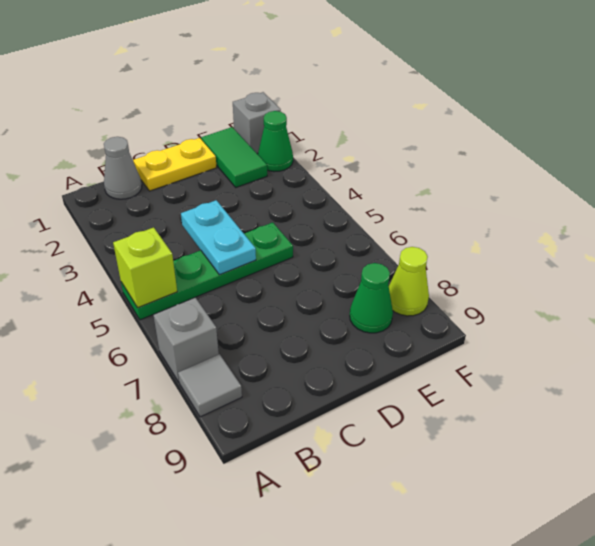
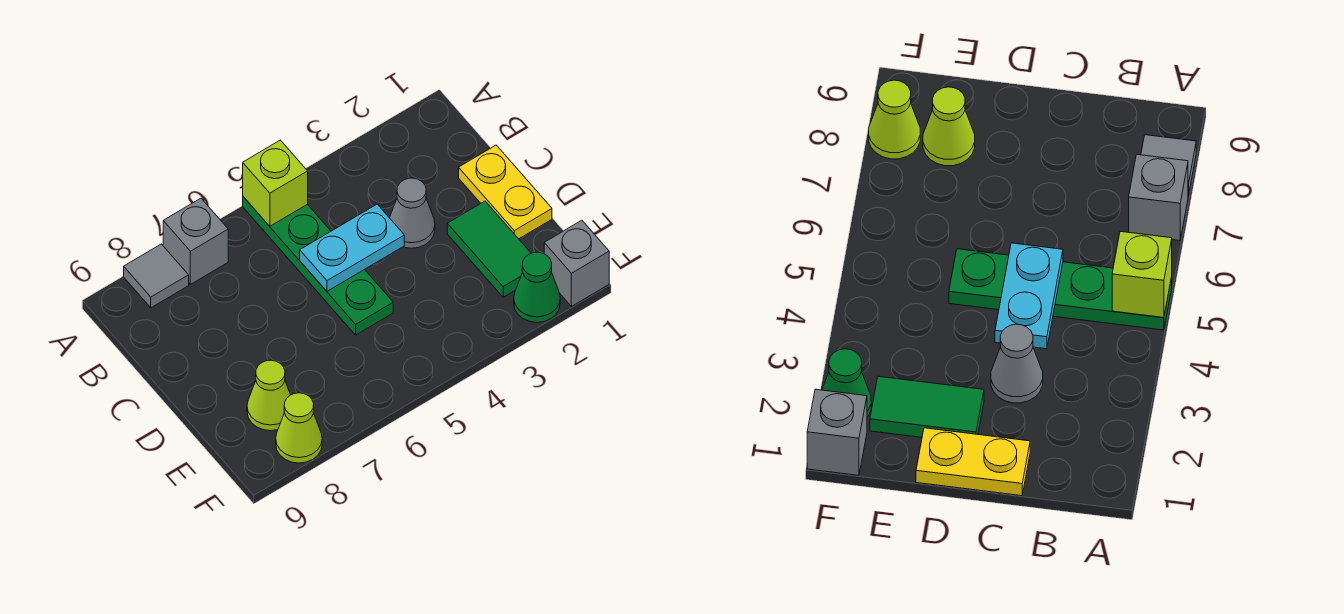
grey 1x1 cone [104,137,142,199] -> grey 1x1 cone moved to [390,178,435,248]
green 1x2 tile [201,127,267,187] -> green 1x2 tile turned to [447,201,531,297]
green 1x1 cone [350,263,393,333] -> lime 1x1 cone [247,360,290,431]

